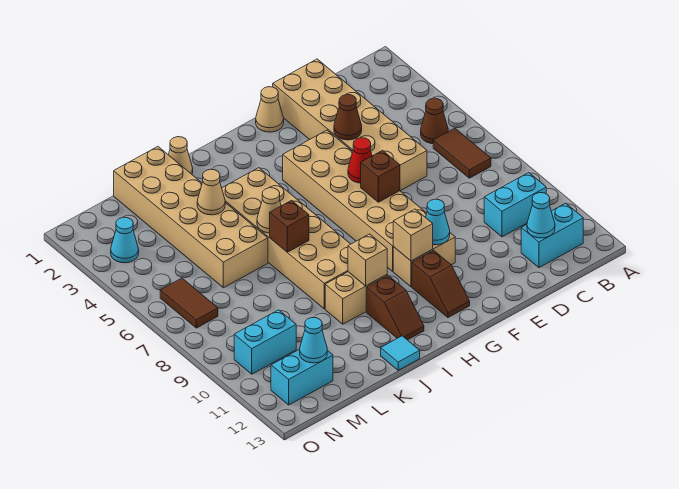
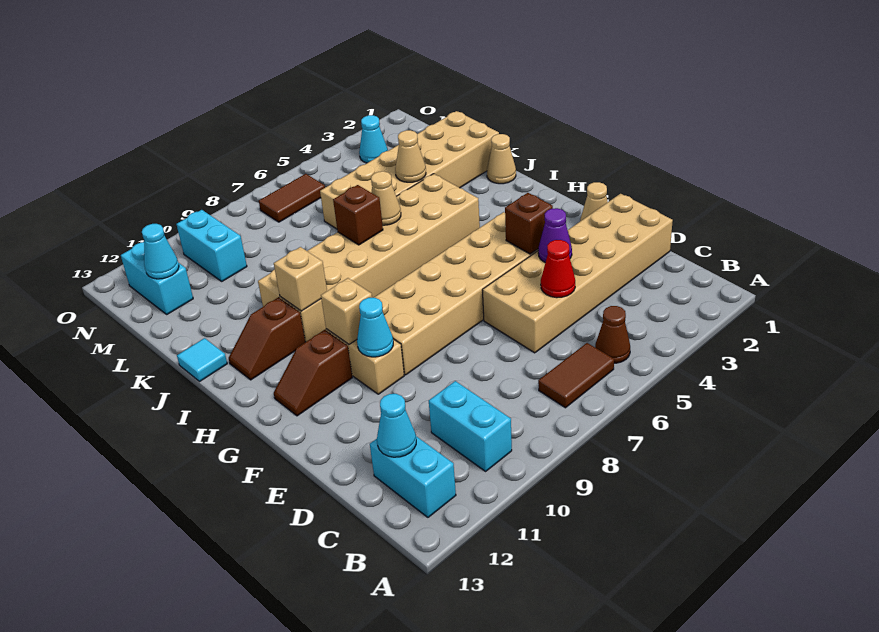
brown 1x1 cone [334,95,362,140] -> purple 1x1 cone [538,208,572,262]
red 1x1 cone [348,138,372,183] -> red 1x1 cone moved to [541,240,575,298]
brown 1x1 brick [361,150,400,202] -> brown 1x1 brick moved to [505,193,553,254]

